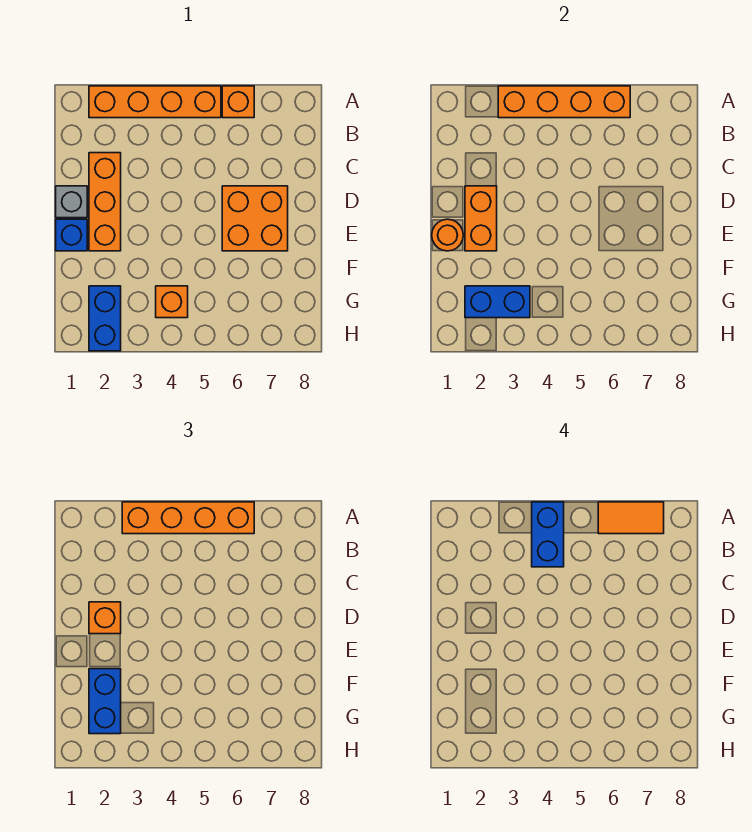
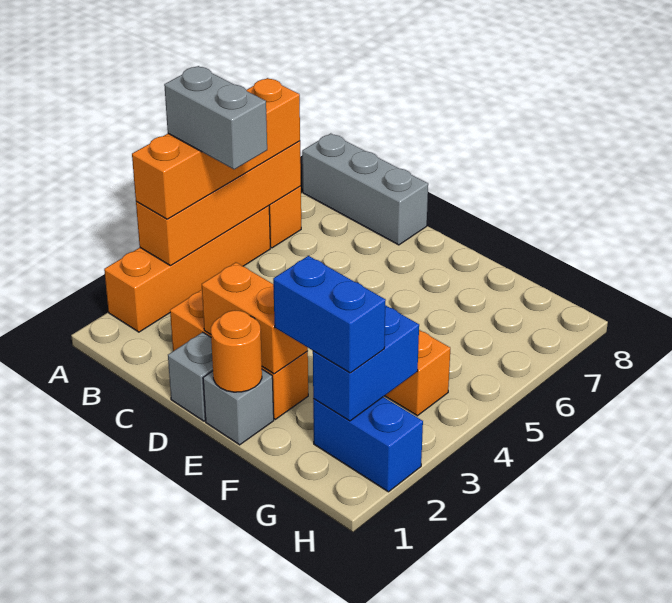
blue 1x2 brick [532,502,564,567] -> grey 1x2 brick [164,66,267,169]
orange 1x2 tile [598,502,664,534] -> none
none -> grey 1x3 brick [302,133,428,245]
orange 1x1 brick [89,602,121,634] -> none
orange 2x2 brick [222,186,288,251] -> none
blue 1x1 brick [56,219,87,251] -> grey 1x1 brick [203,370,274,445]

